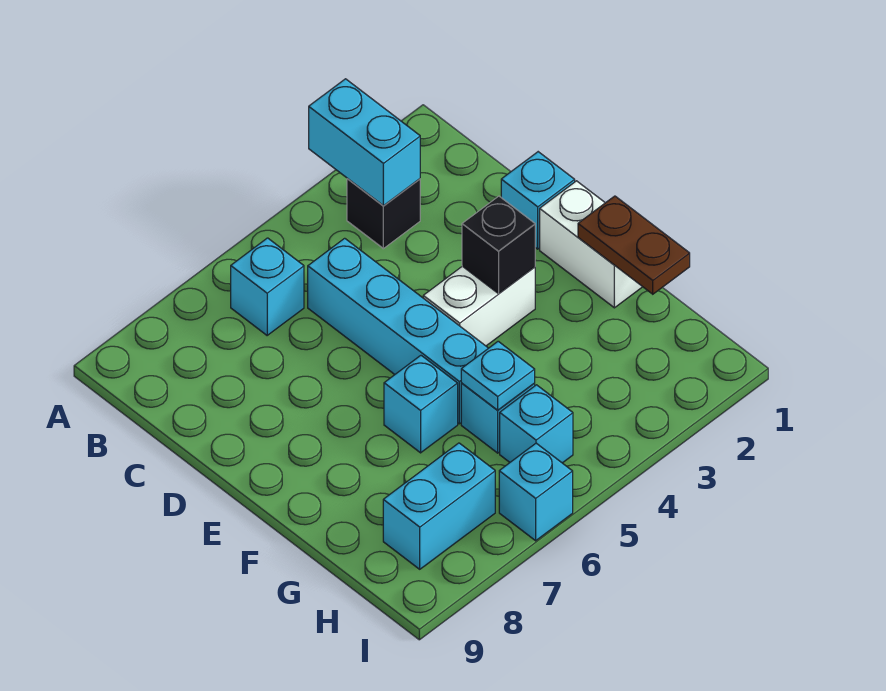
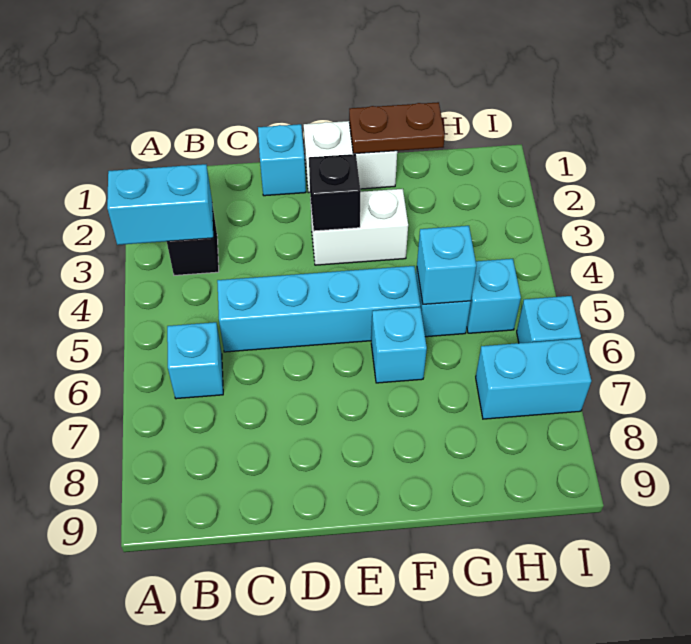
white 1x2 brick [423,266,535,346] -> white 1x2 brick turned to [310,189,408,265]
cyan 1x1 plate [461,341,535,410] -> cyan 1x1 brick [417,226,476,304]
cyan 1x2 brick [383,443,495,569] -> cyan 1x2 brick turned to [476,339,591,419]

